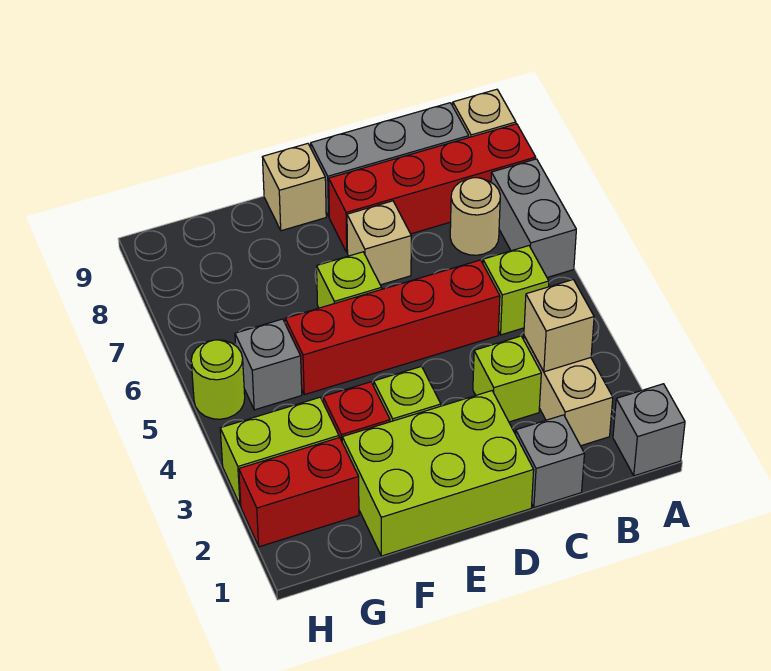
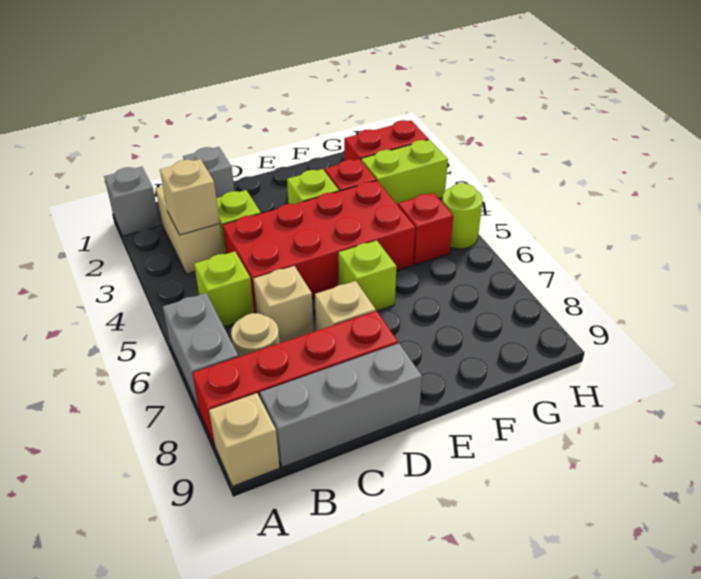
red 1x4 brick [285,260,500,395] -> red 2x4 brick [223,181,415,313]
lime 2x3 brick [342,391,534,556] -> none
tan 1x1 brick [262,144,326,231] -> tan 1x1 brick moved to [253,266,314,343]
grey 1x1 brick [235,319,302,410] -> red 1x1 brick [398,193,453,265]

